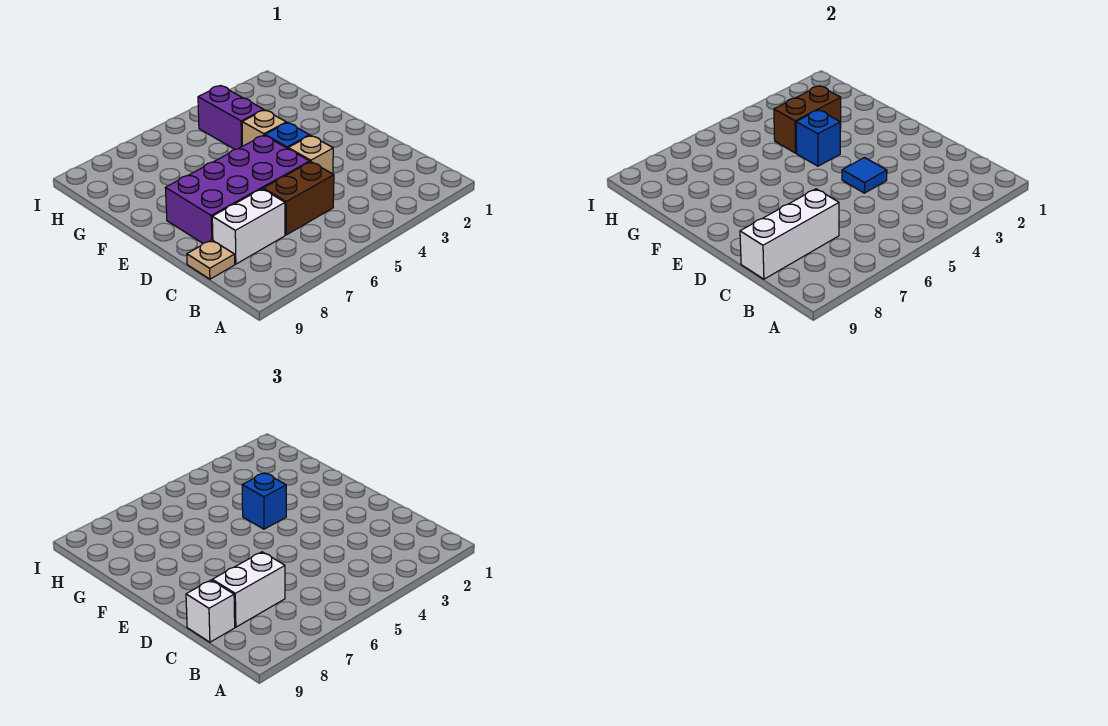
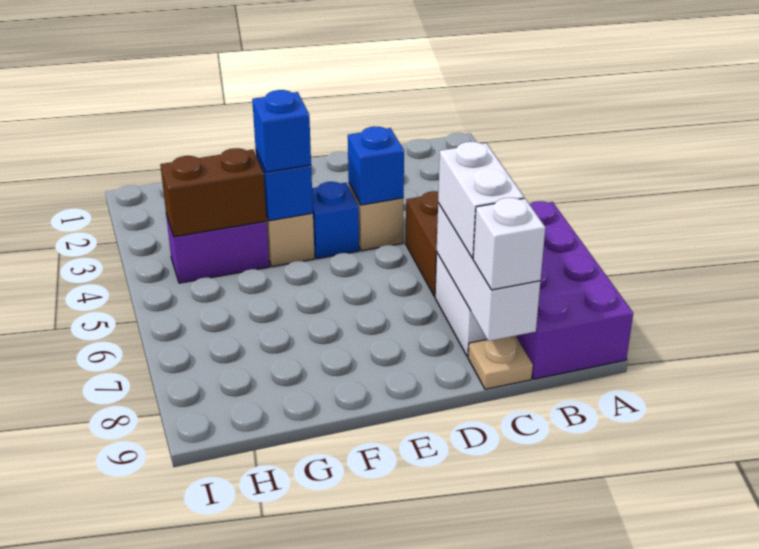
blue 1x1 tile [842,158,887,193] -> blue 1x1 brick [348,126,404,205]
purple 2x4 brick [165,135,310,243] -> purple 2x4 brick moved to [516,201,633,379]
brown 1x2 brick [774,86,841,153] -> brown 1x2 brick turned to [160,148,267,237]

